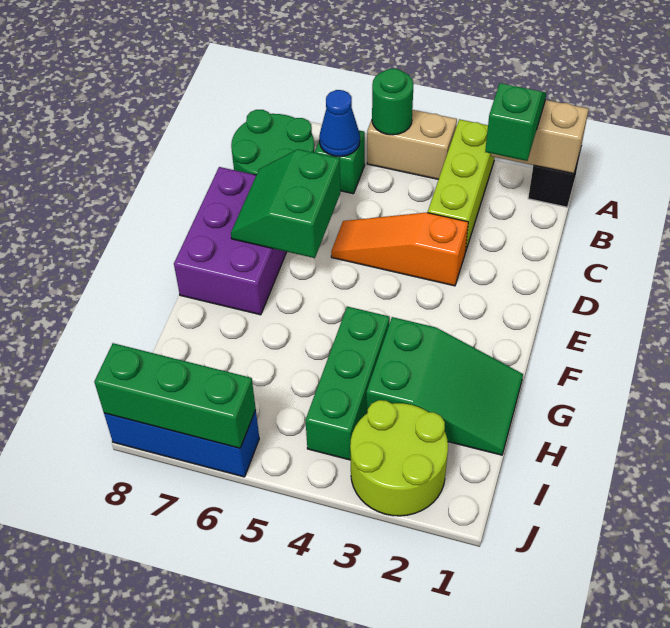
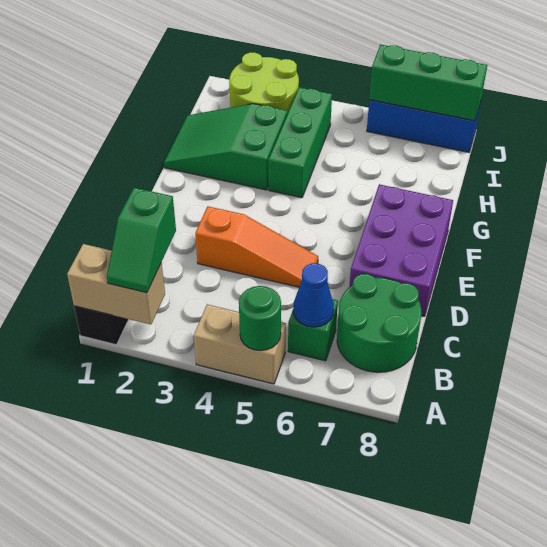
lime 1x3 brick [428,119,495,252] -> none
green 2x2 slope [231,149,340,258] -> none

